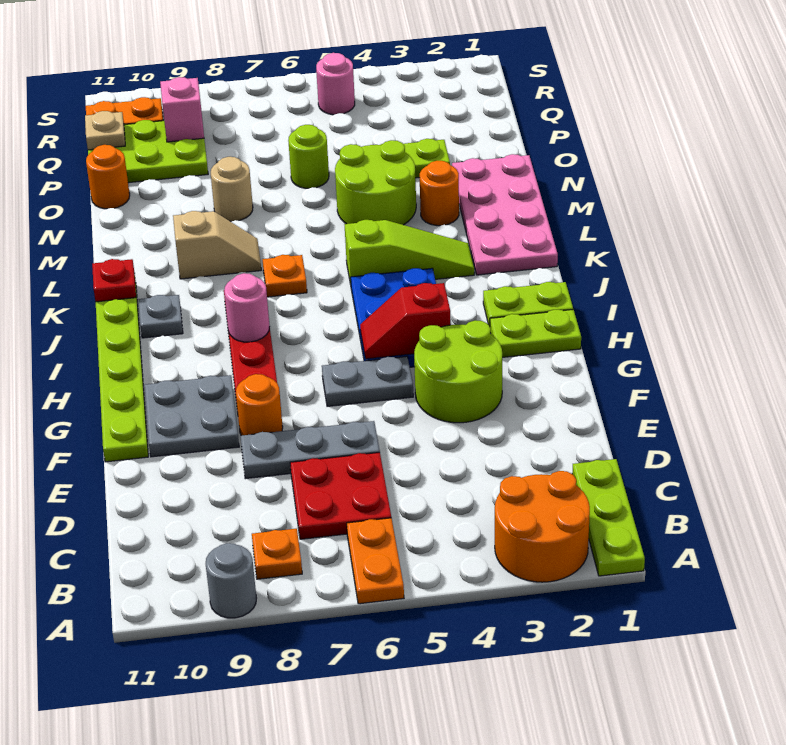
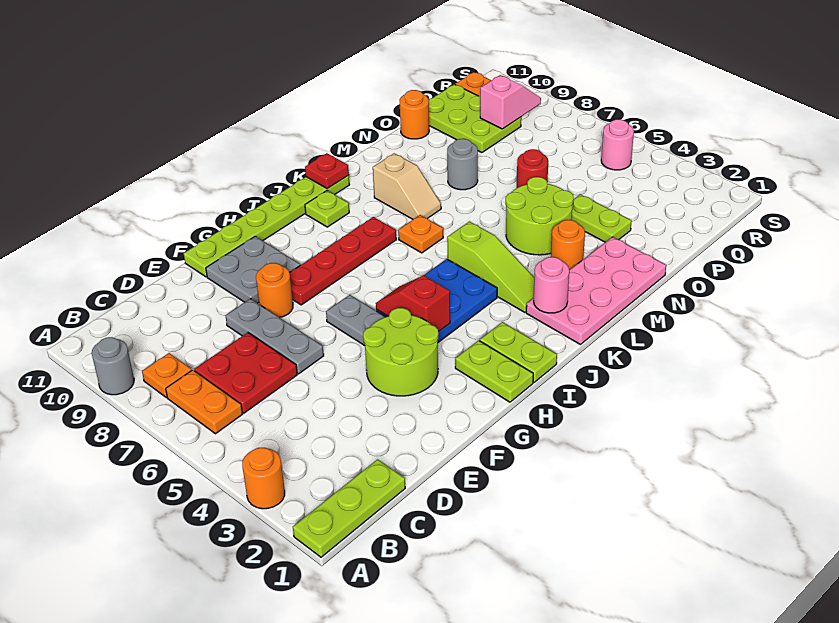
orange 2x2 round brick [495,471,590,582] -> orange 1x1 round brick [242,448,285,509]
orange 1x2 plate [347,518,404,604] -> orange 1x2 plate turned to [166,370,242,434]
pink 1x1 round brick [224,273,270,342] -> pink 1x1 round brick moved to [534,257,569,313]
grey 1x1 plate [138,295,183,338] -> lime 1x1 plate [305,191,349,227]
tan 1x1 round brick [211,157,253,221] -> grey 1x1 round brick [447,139,478,190]
lime 1x1 round brick [288,125,329,188] -> red 1x1 round brick [517,149,548,188]
tan 1x1 plate [85,111,125,150] -> none

